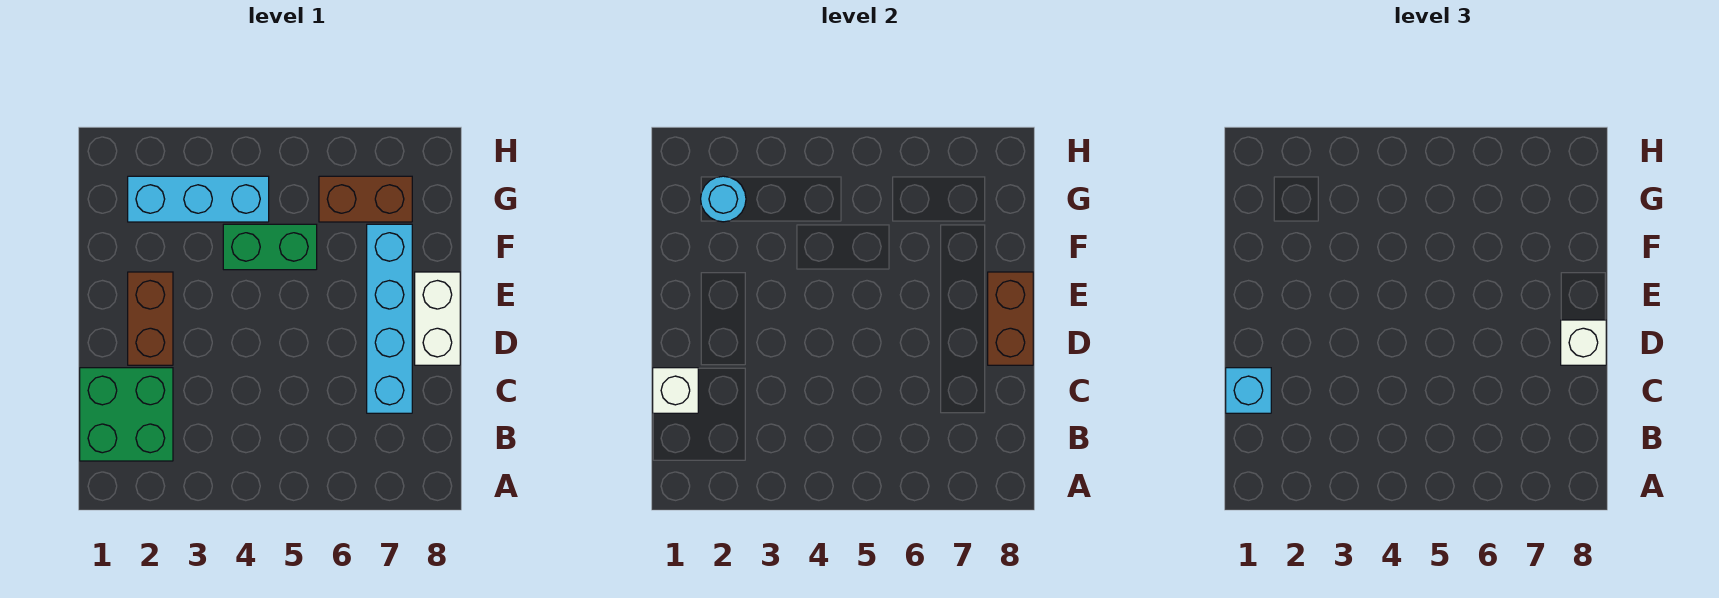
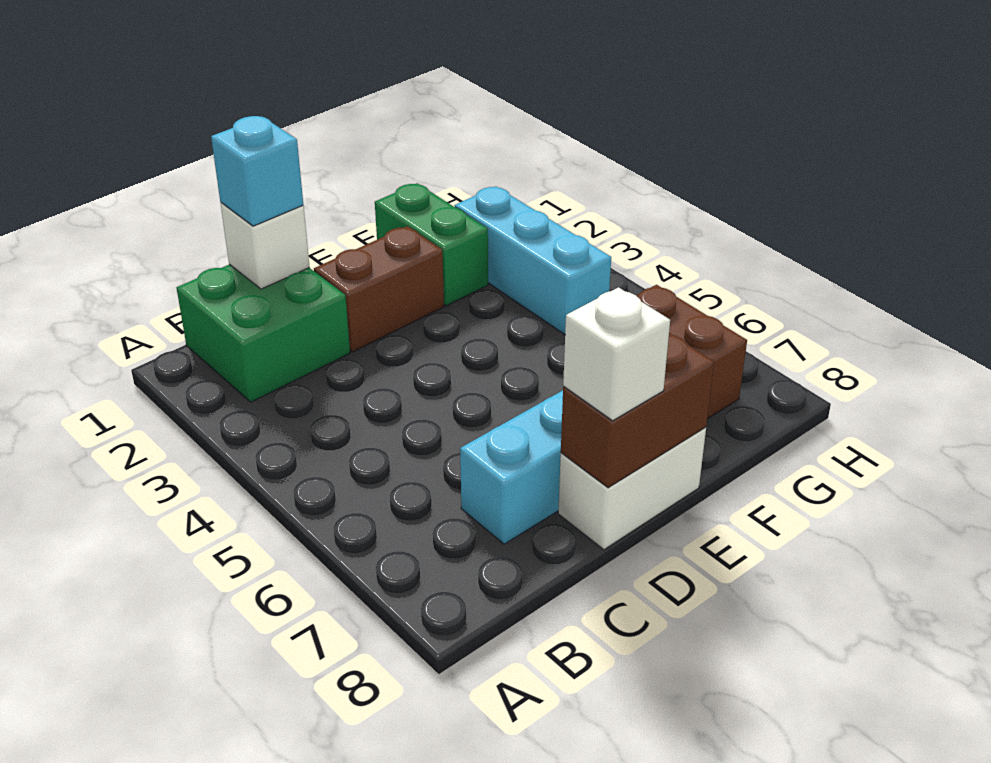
green 1x2 brick [223,224,317,270] -> green 1x2 brick moved to [375,183,488,306]
cyan 1x1 round brick [701,176,746,222] -> none

